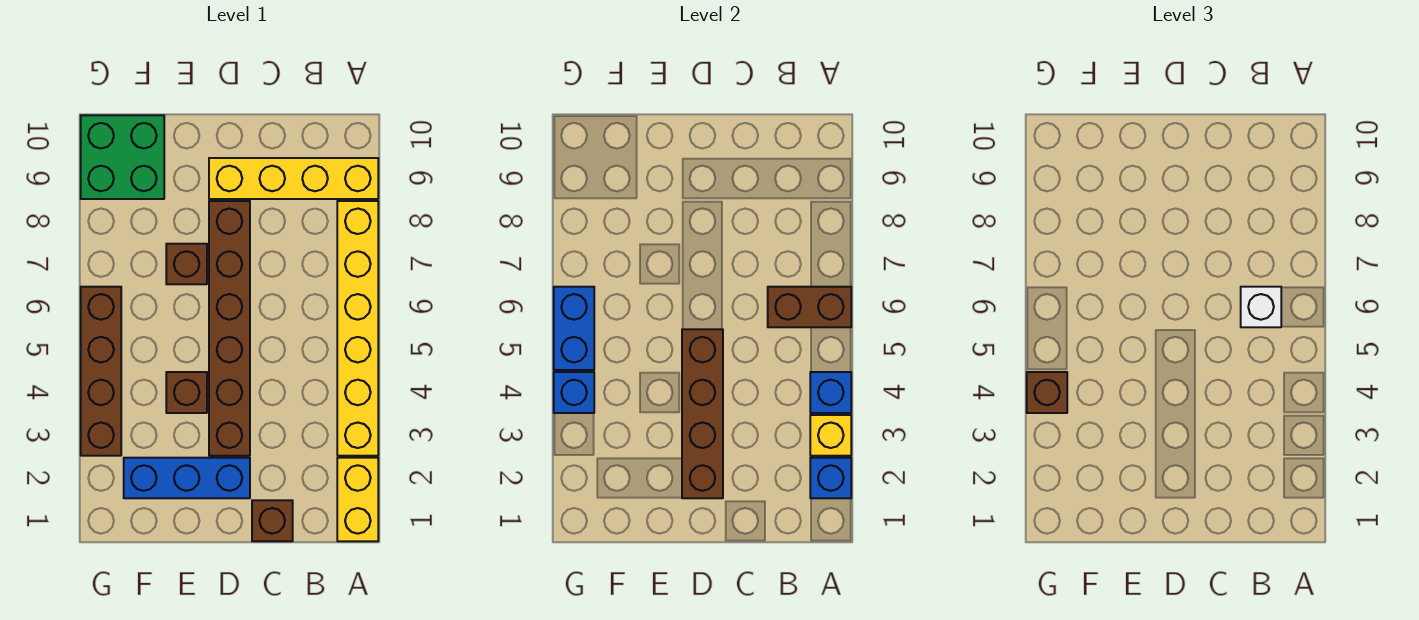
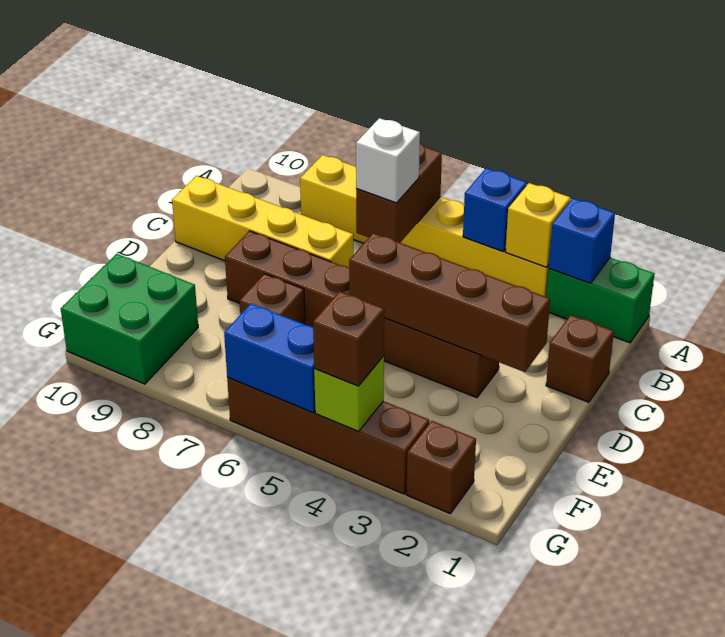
yellow 1x2 brick [337,458,378,541] -> green 1x2 brick [546,258,654,343]
yellow 1x4 brick [209,158,378,199] -> yellow 1x4 brick turned to [172,176,354,268]
blue 1x3 brick [124,458,250,498] -> none
brown 1x1 brick [166,372,207,413] -> brown 1x1 brick moved to [406,421,476,514]
blue 1x1 brick [554,372,594,413] -> lime 1x1 brick [314,356,384,431]

